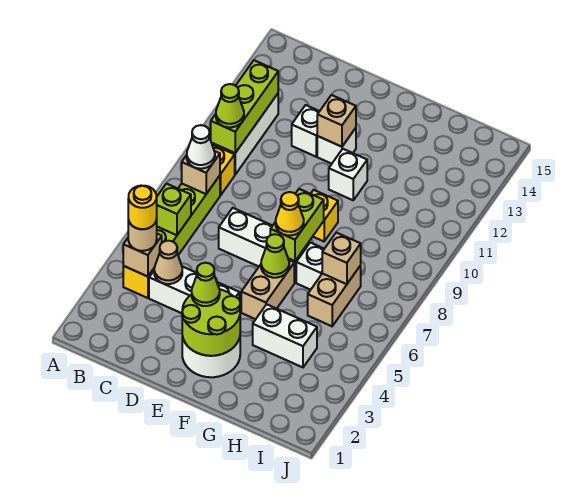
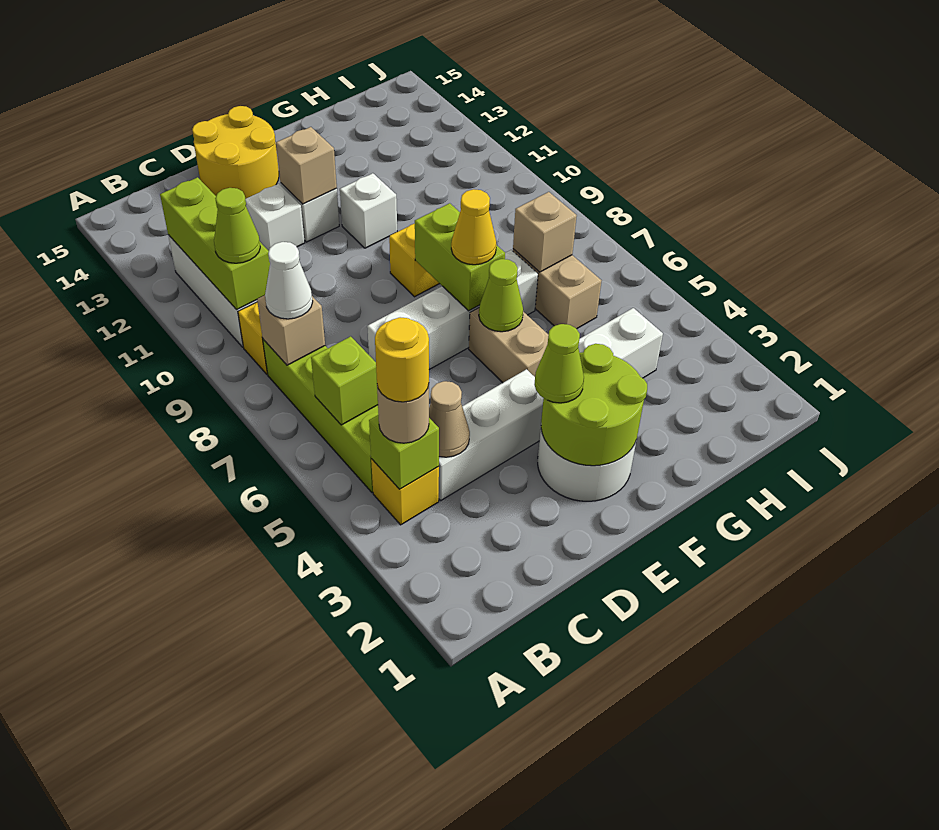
tan 1x1 brick [123,234,162,277] -> lime 1x1 brick [369,415,439,489]
none -> yellow 2x2 round brick [192,106,279,199]

